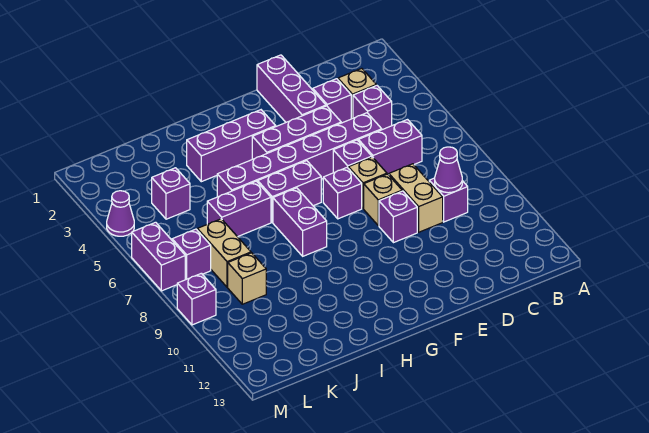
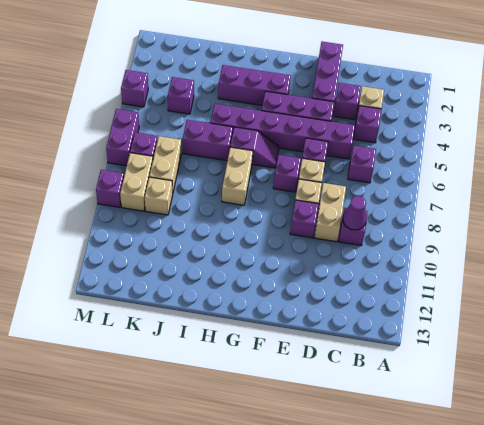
purple 1x2 brick [358,120,422,175] -> purple 1x1 brick [348,146,376,183]
purple 1x2 brick [258,161,321,222] -> purple 1x2 slope [230,127,279,168]
purple 1x2 brick [273,188,327,256] -> tan 1x2 brick [222,147,253,205]
none -> tan 1x2 brick [120,153,153,211]
purple 1x1 cone [107,191,134,236] -> purple 1x1 brick [121,70,148,107]

